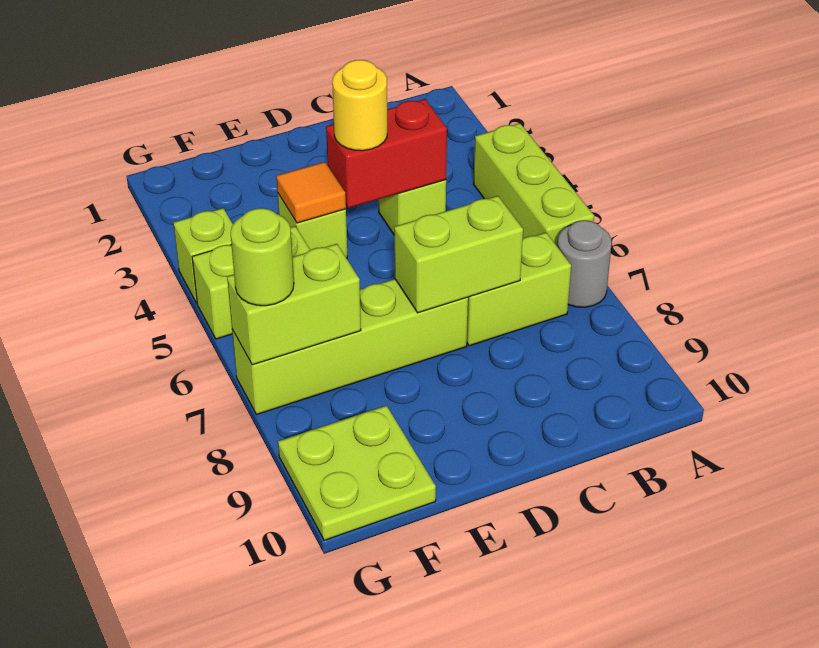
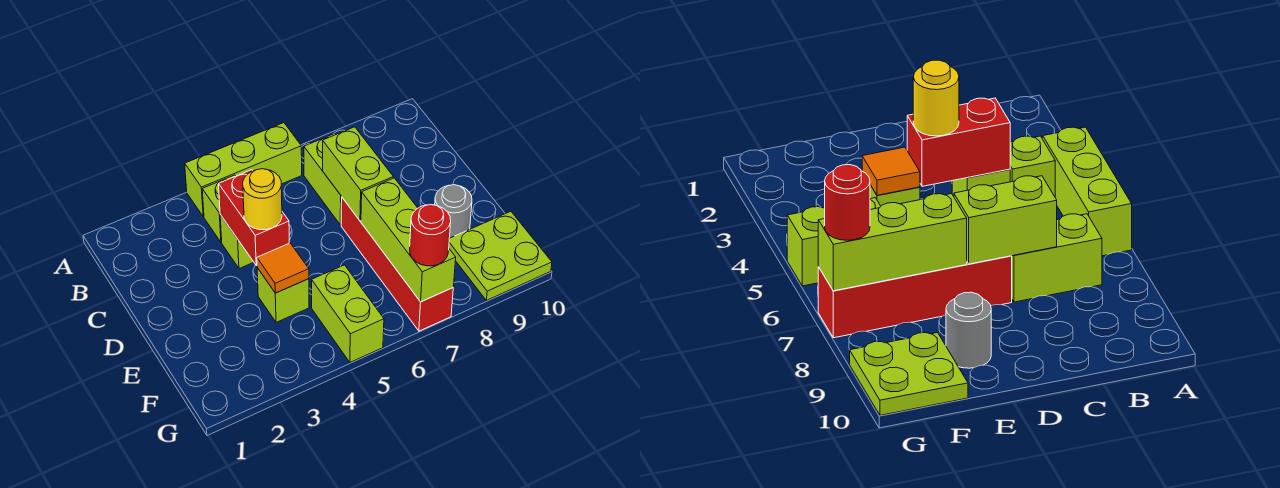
grey 1x1 round brick [557,220,612,307] -> grey 1x1 round brick moved to [435,185,472,238]
lime 1x4 brick [232,279,468,415] -> red 1x4 brick [341,198,453,331]
lime 1x2 brick [227,244,361,365] -> lime 1x3 brick [361,178,456,302]
lime 1x1 brick [173,208,233,303] -> lime 1x1 brick moved to [202,175,235,242]
lime 1x1 round brick [231,208,294,306] -> red 1x1 round brick [410,205,451,266]

